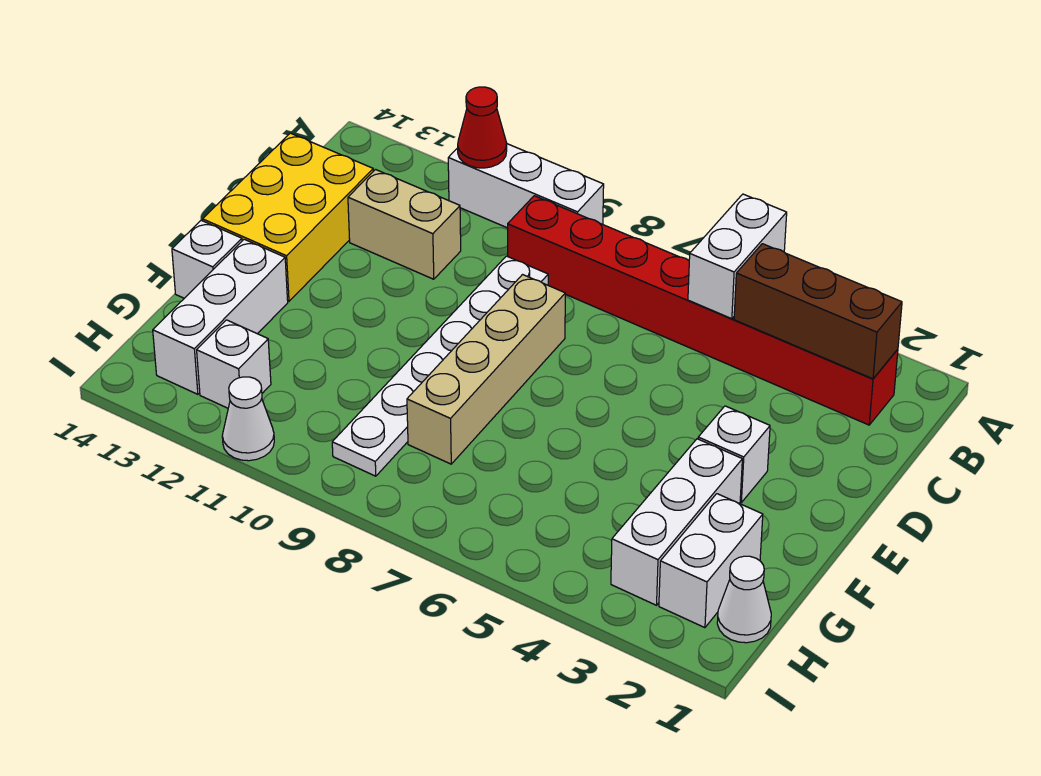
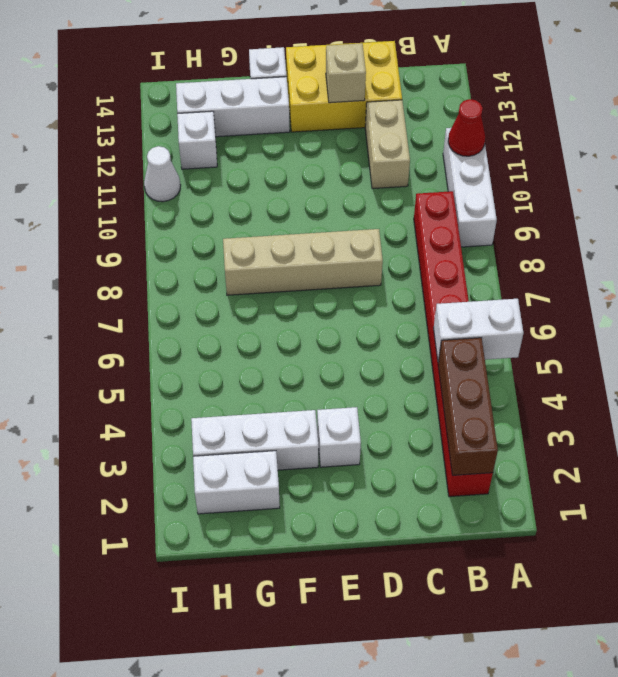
white 1x6 plate [332,256,548,476] -> none
none -> tan 1x1 brick [326,43,366,103]
white 1x1 cone [717,556,771,643] -> none

